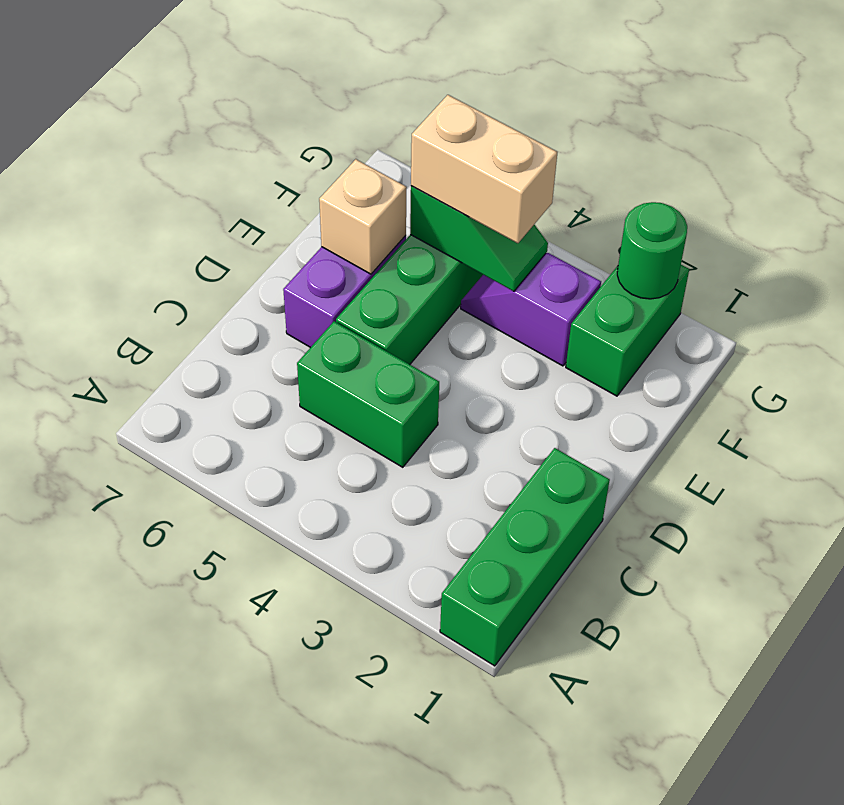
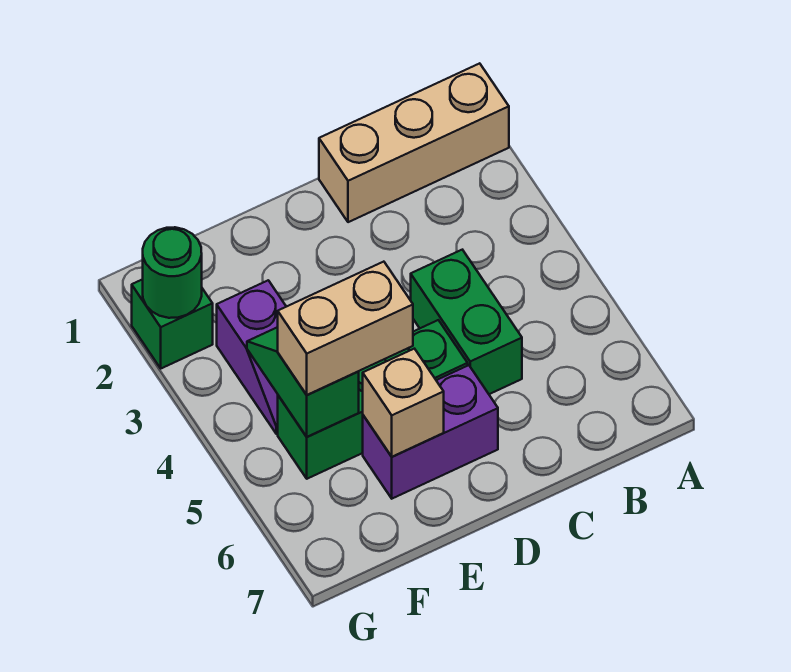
green 1x3 brick [440,448,610,666] -> tan 1x3 brick [319,63,509,222]
green 1x2 brick [566,265,689,396] -> green 1x1 brick [132,279,213,368]
tan 1x2 brick [411,95,557,243] -> tan 1x2 brick turned to [278,262,413,395]

